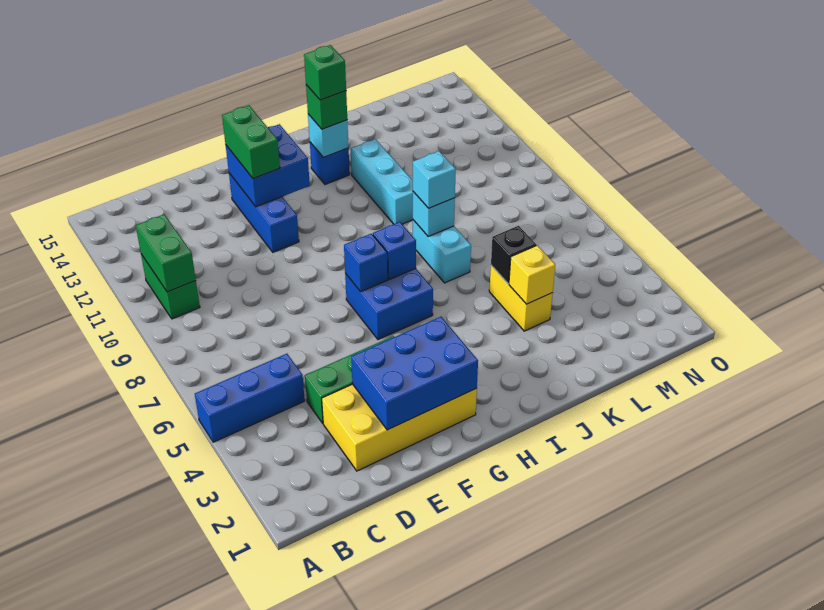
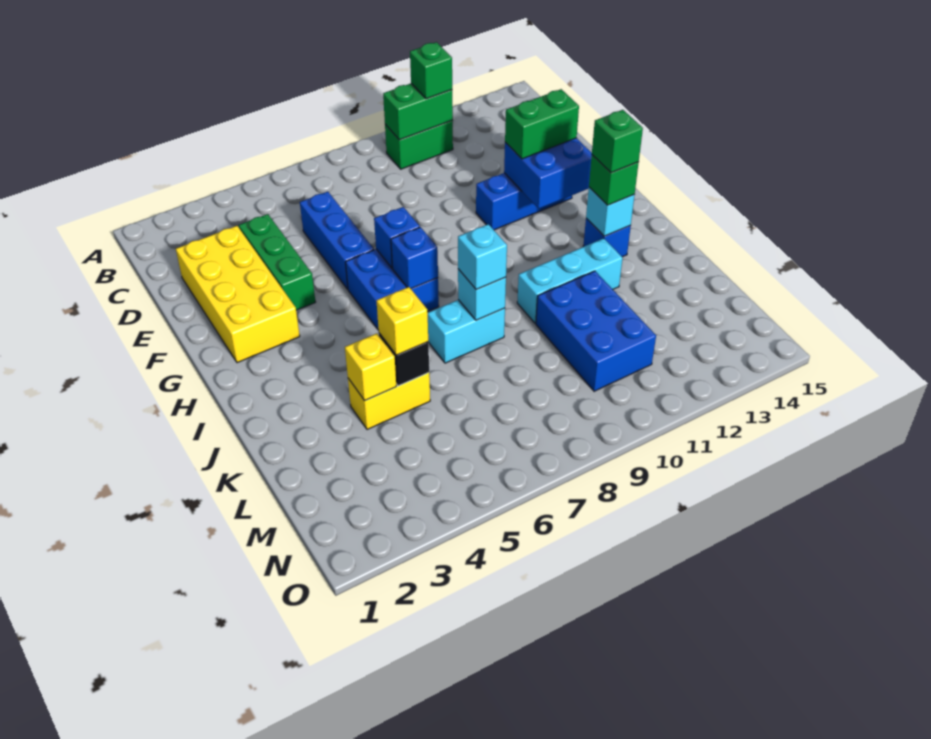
blue 1x3 brick [195,354,305,442] -> blue 1x3 brick moved to [300,192,374,289]
none -> green 1x1 brick [410,42,452,99]
blue 2x3 brick [351,317,478,430] -> blue 2x3 brick moved to [536,271,656,391]
none -> yellow 1x1 brick [377,287,428,355]

